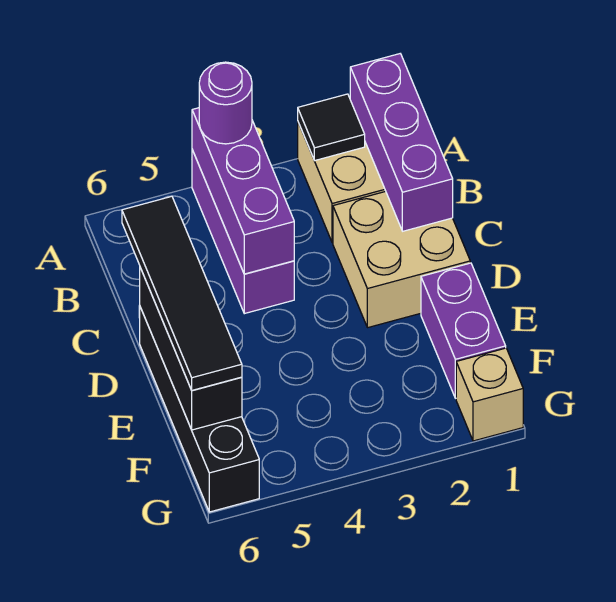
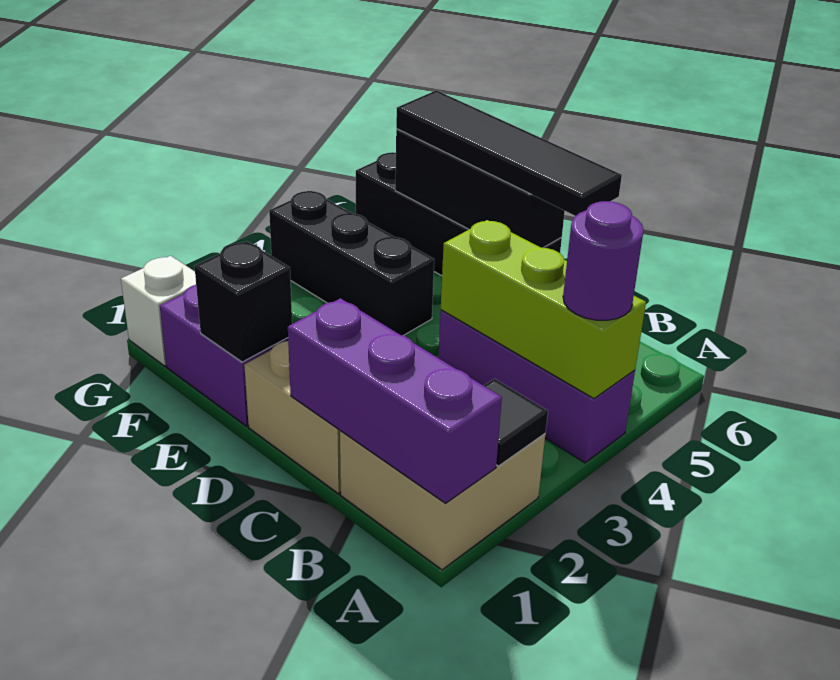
purple 1x3 brick [192,108,294,274] -> lime 1x3 brick [441,220,646,398]
none -> black 1x1 brick [194,241,292,362]
none -> black 1x3 brick [269,191,434,336]
tan 1x1 brick [456,348,523,441] -> white 1x1 brick [121,256,196,366]

